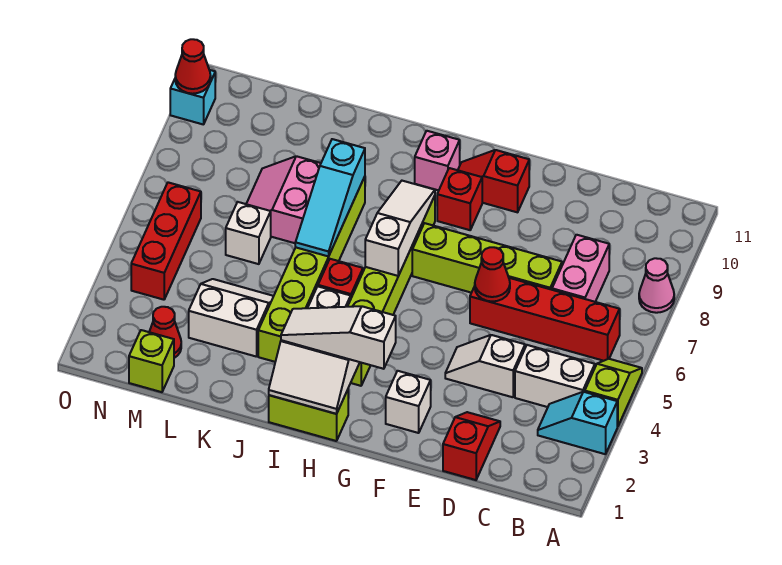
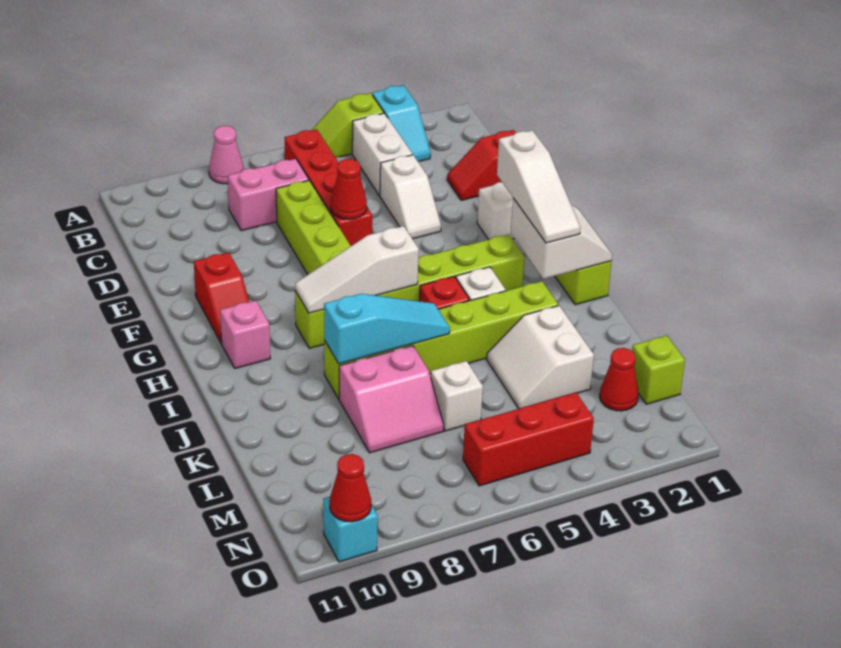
red 1x1 brick [437,168,482,230] -> none

